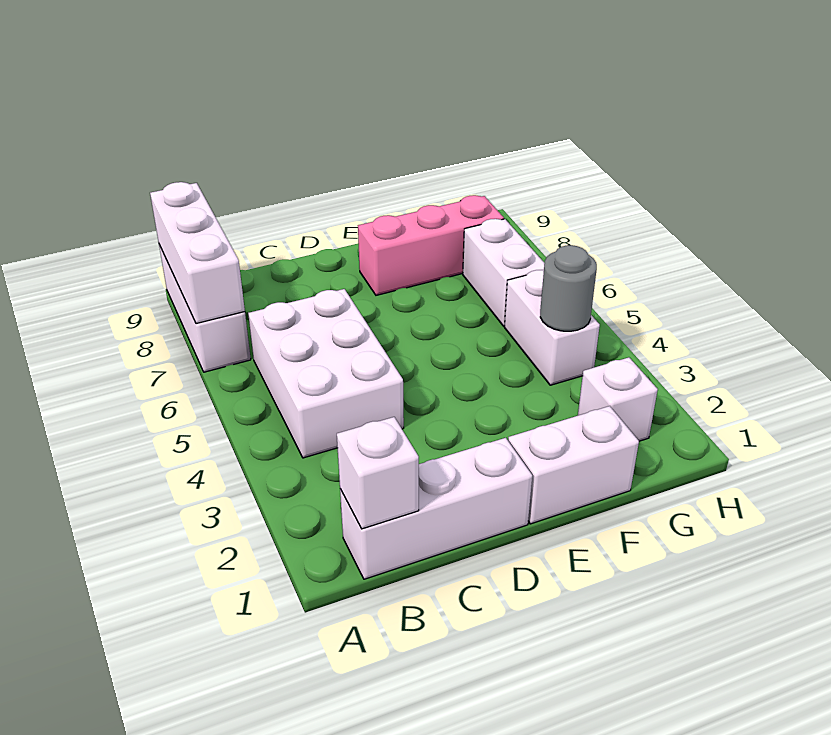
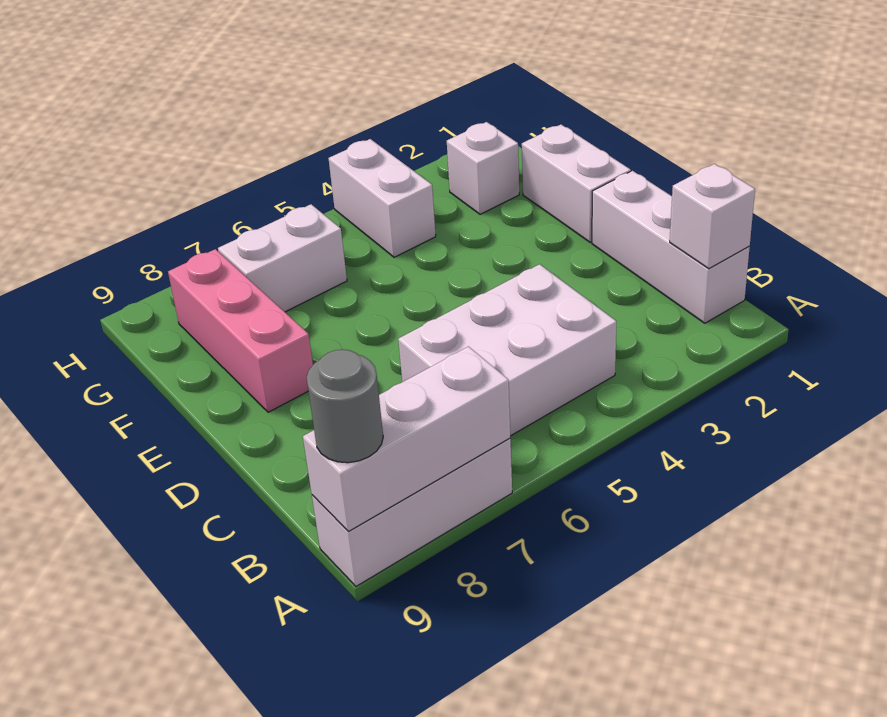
white 1x2 brick [504,270,600,385] -> white 1x2 brick turned to [328,139,436,257]
grey 1x1 round brick [540,245,597,331] -> grey 1x1 round brick moved to [307,349,383,463]

